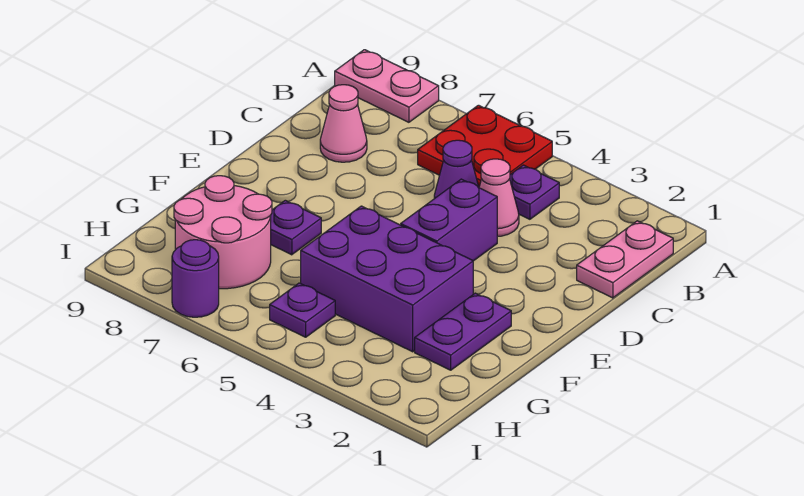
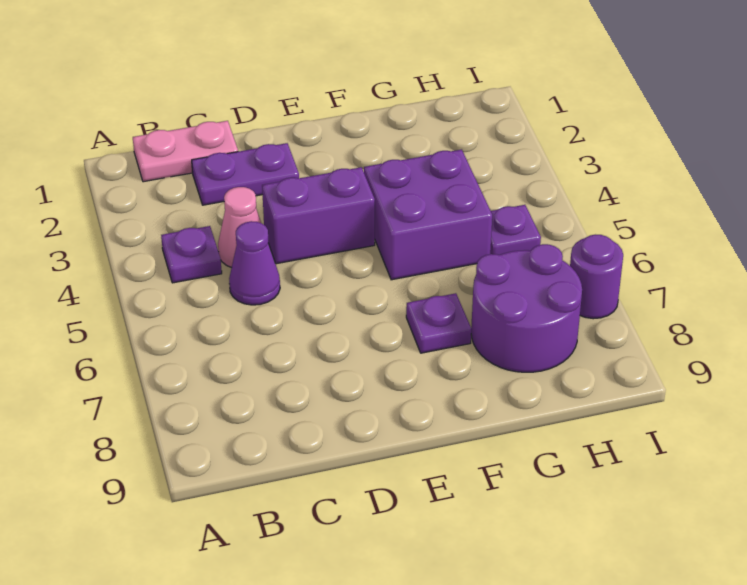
red 2x2 plate [418,105,552,186] -> none
pink 1x2 plate [335,50,439,122] -> none
pink 1x1 cone [320,85,367,162] -> none
purple 1x2 plate [415,293,511,370] -> purple 1x2 plate moved to [192,143,299,205]
purple 2x3 brick [301,206,473,352] -> purple 2x2 brick [364,149,492,280]
pink 2x2 round brick [174,176,272,289] -> purple 2x2 round brick [471,244,582,372]

